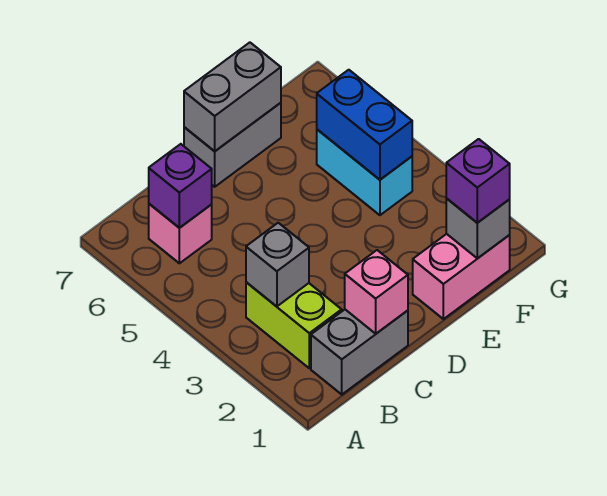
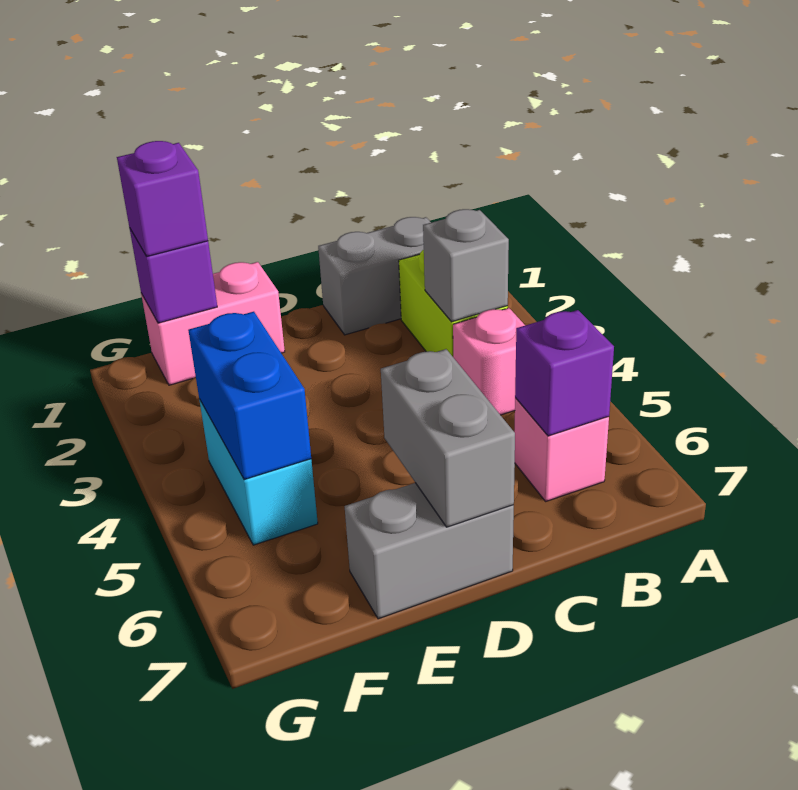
pink 1x1 brick [345,250,408,334] -> pink 1x1 brick moved to [453,308,525,415]
grey 1x2 brick [184,42,281,151] -> grey 1x2 brick turned to [381,349,515,527]
grey 1x1 brick [446,199,510,258] -> purple 1x1 brick [130,229,217,323]

